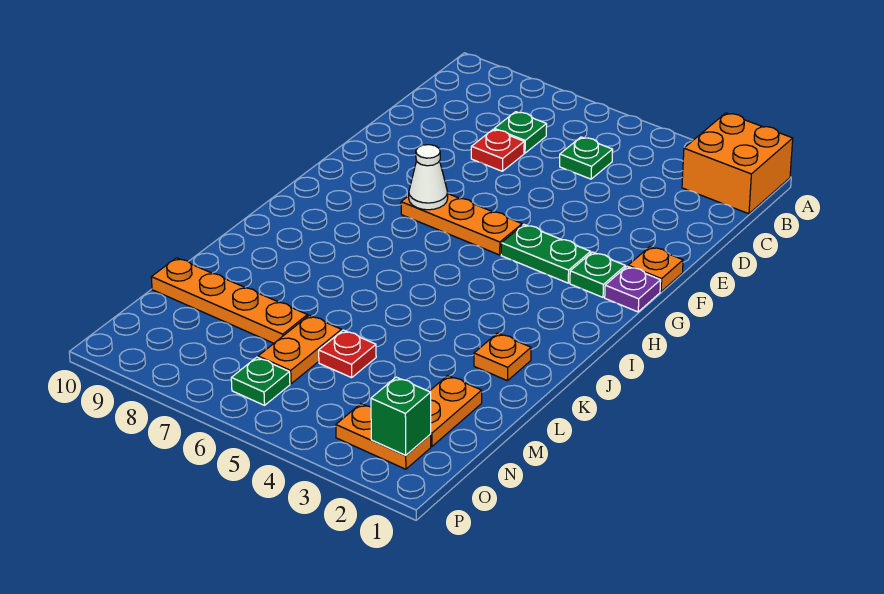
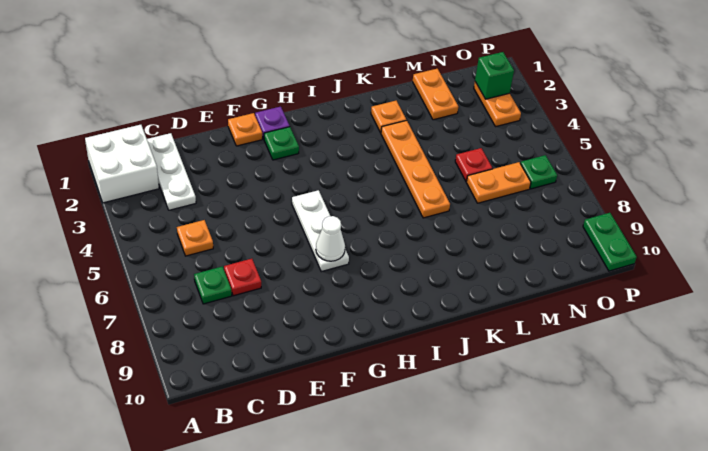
orange 2x2 brick [682,113,793,214] -> white 2x2 brick [85,125,159,203]
none -> white 1x3 plate [147,133,196,210]
green 1x1 plate [560,137,613,179] -> orange 1x1 plate [177,220,213,256]
green 1x2 plate [501,225,591,283] -> green 1x2 plate moved to [583,213,637,271]
orange 1x3 plate [401,194,522,255] -> white 1x3 plate [292,190,349,272]
orange 1x2 plate [429,376,482,447] -> orange 1x2 plate turned to [413,69,458,120]
orange 1x4 plate [151,258,308,343] -> orange 1x4 plate moved to [381,120,450,218]

